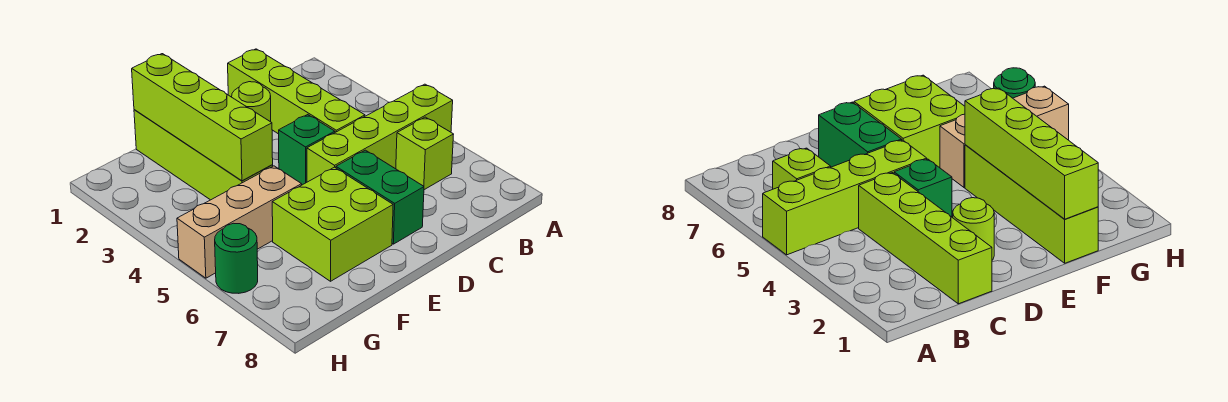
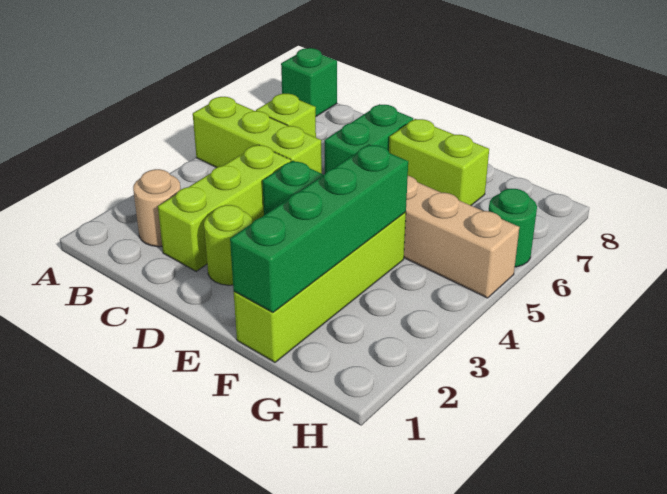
lime 1x4 brick [307,84,453,182] -> lime 1x3 brick [193,97,322,173]
none -> green 1x1 brick [281,48,337,116]
none -> tan 1x1 round brick [133,169,181,247]
lime 1x4 brick [228,49,365,134] -> lime 1x3 brick [158,145,291,271]
lime 2x2 brick [272,167,393,281] -> lime 1x2 brick [389,119,489,205]
lime 1x4 brick [132,54,273,181] -> green 1x4 brick [230,144,408,312]

